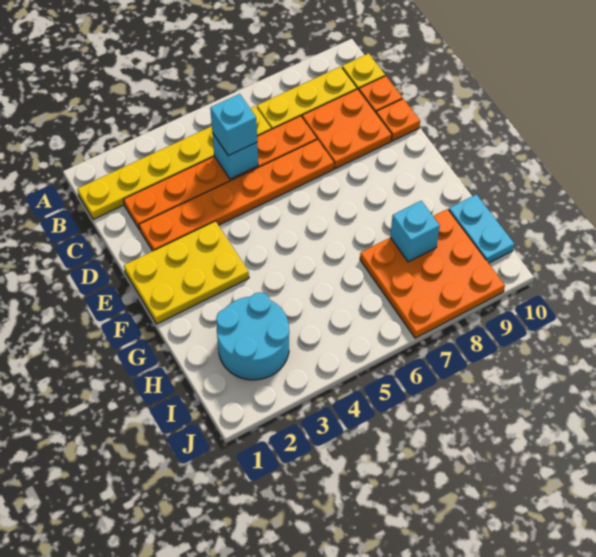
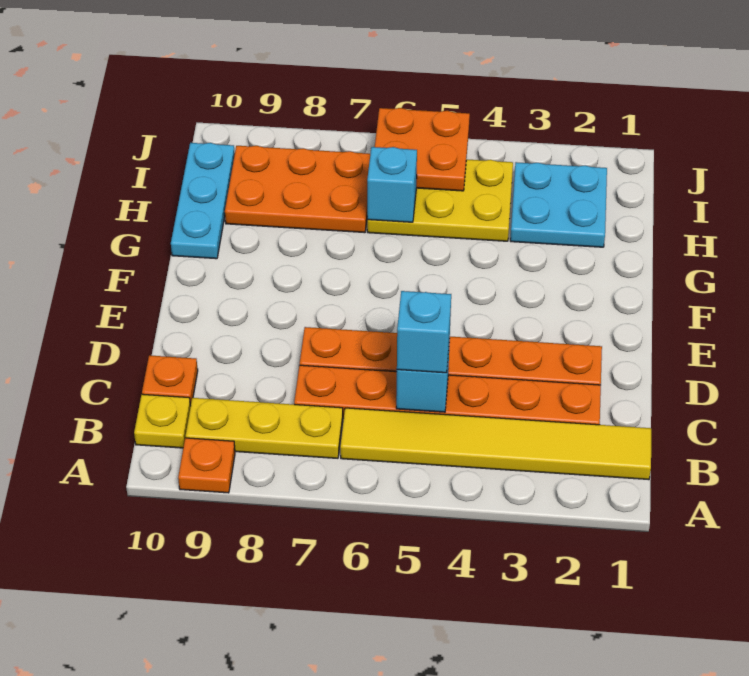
yellow 1x6 plate [77,106,271,219] -> yellow 1x6 tile [340,408,651,480]
orange 2x2 plate [302,89,392,169] -> orange 2x2 plate moved to [375,108,470,191]
orange 1x1 plate [376,99,420,141] -> orange 1x1 plate moved to [178,438,235,493]
yellow 2x3 plate [124,221,249,324] -> yellow 2x3 plate moved to [367,159,513,241]
cyan 2x2 round brick [216,292,289,380] -> cyan 2x2 plate [510,162,607,247]
orange 3x3 plate [360,209,505,338] -> orange 2x3 plate [225,146,370,233]
cyan 1x1 brick [390,201,440,262] -> cyan 1x1 brick moved to [367,147,417,222]
cyan 1x2 plate [449,194,514,263] -> cyan 1x3 plate [171,143,235,259]

